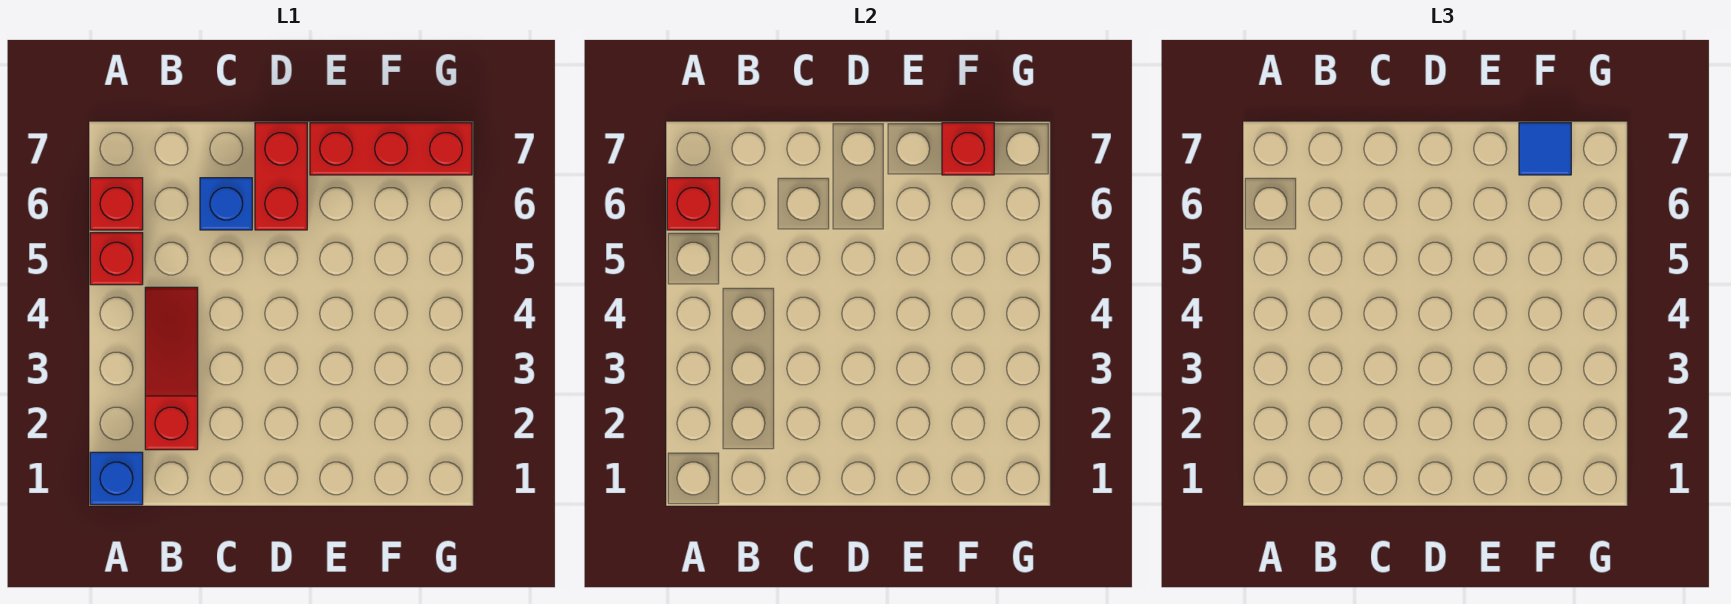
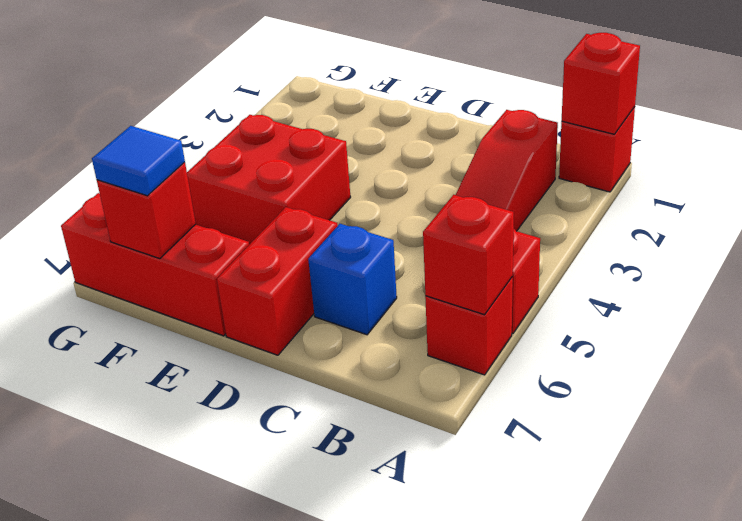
blue 1x1 brick [90,452,143,505] -> red 1x1 brick [559,107,635,192]
none -> red 1x1 brick [562,33,640,134]
none -> red 2x2 brick [187,115,350,245]

